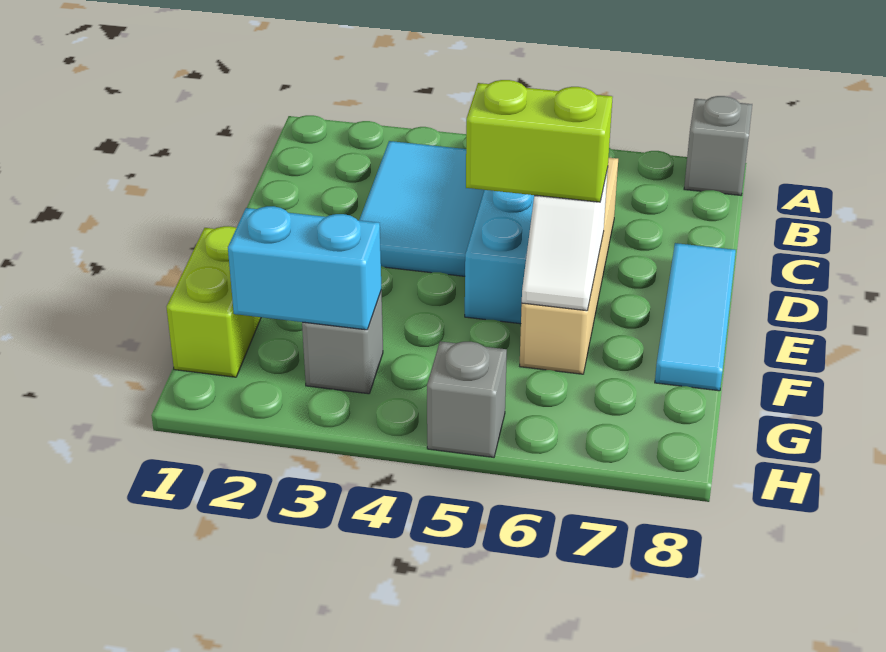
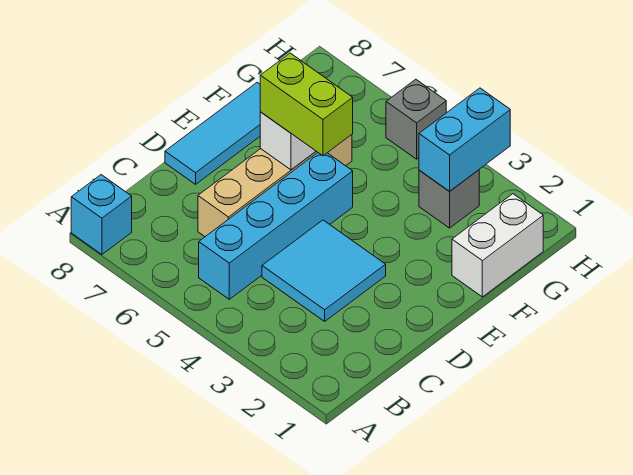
grey 1x1 brick [684,96,752,195] -> cyan 1x1 brick [71,175,132,254]
cyan 2x3 tile [359,141,484,276] -> cyan 2x2 tile [262,220,386,321]
lime 1x2 brick [167,226,261,377] -> white 1x2 brick [452,194,543,297]
cyan 1x2 brick [228,206,381,330] -> cyan 1x2 brick turned to [419,88,510,191]

